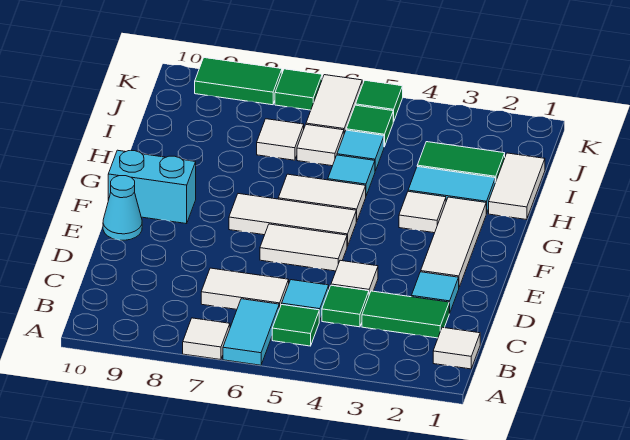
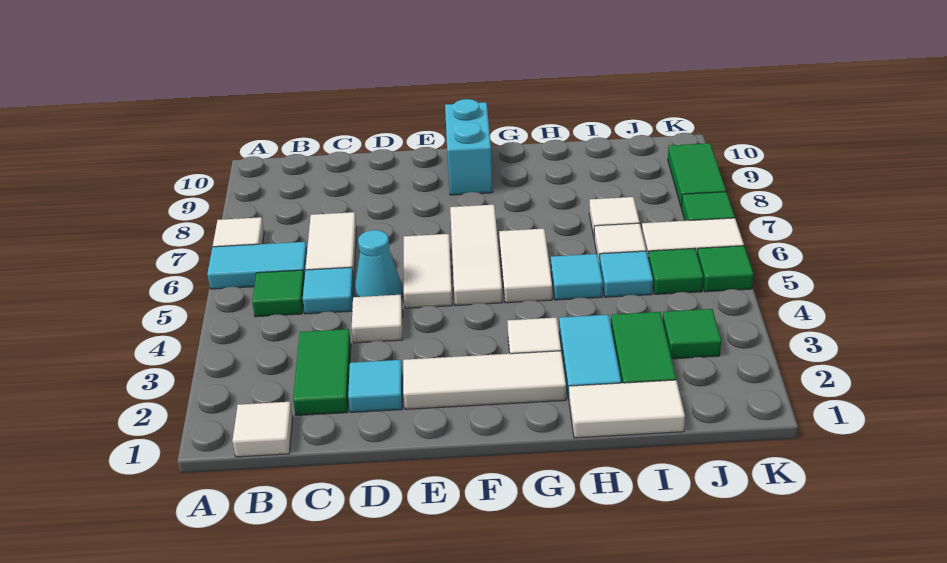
green 1x1 tile [322,285,369,327] -> green 1x1 tile moved to [663,309,721,359]
cyan 1x1 cone [103,176,142,240] -> cyan 1x1 cone moved to [355,230,403,298]

